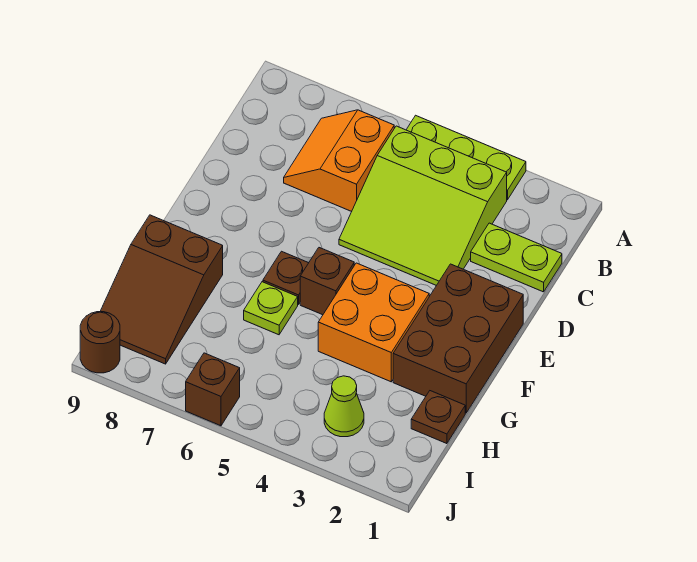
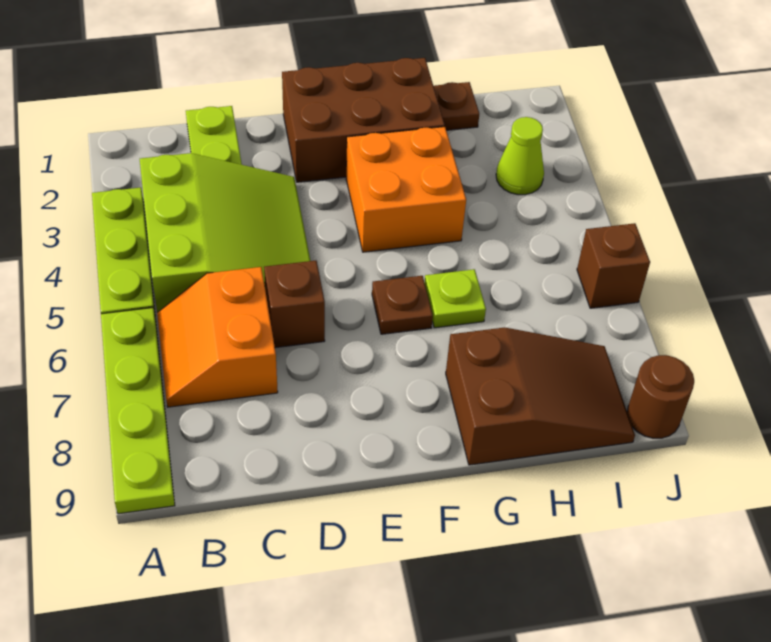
none -> lime 1x4 plate [101,308,175,514]
orange 2x2 slope [284,110,394,212] -> orange 2x2 slope turned to [157,267,278,407]
brown 1x1 brick [300,248,354,315] -> brown 1x1 brick moved to [264,261,325,348]

